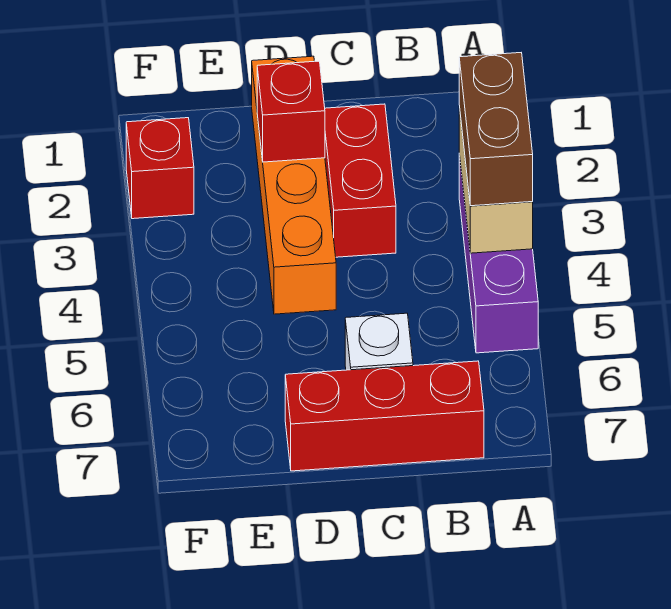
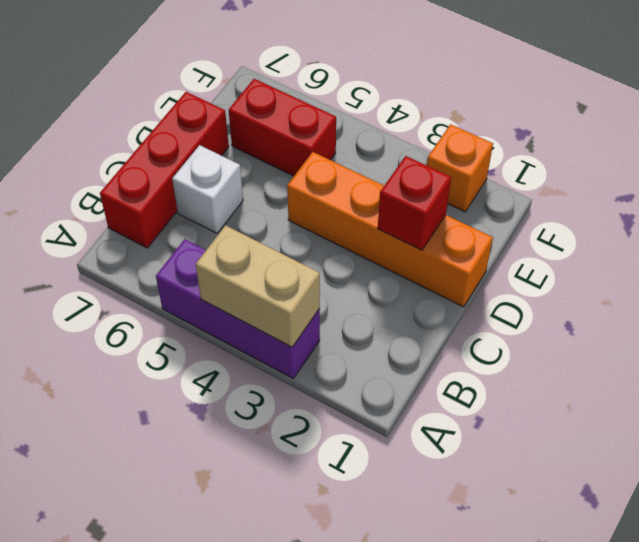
brown 1x2 brick [459,53,533,206] -> none
red 1x2 brick [325,104,396,257] -> red 1x2 brick moved to [229,79,336,176]
red 1x1 brick [126,118,194,219] -> orange 1x1 brick [427,124,493,212]

